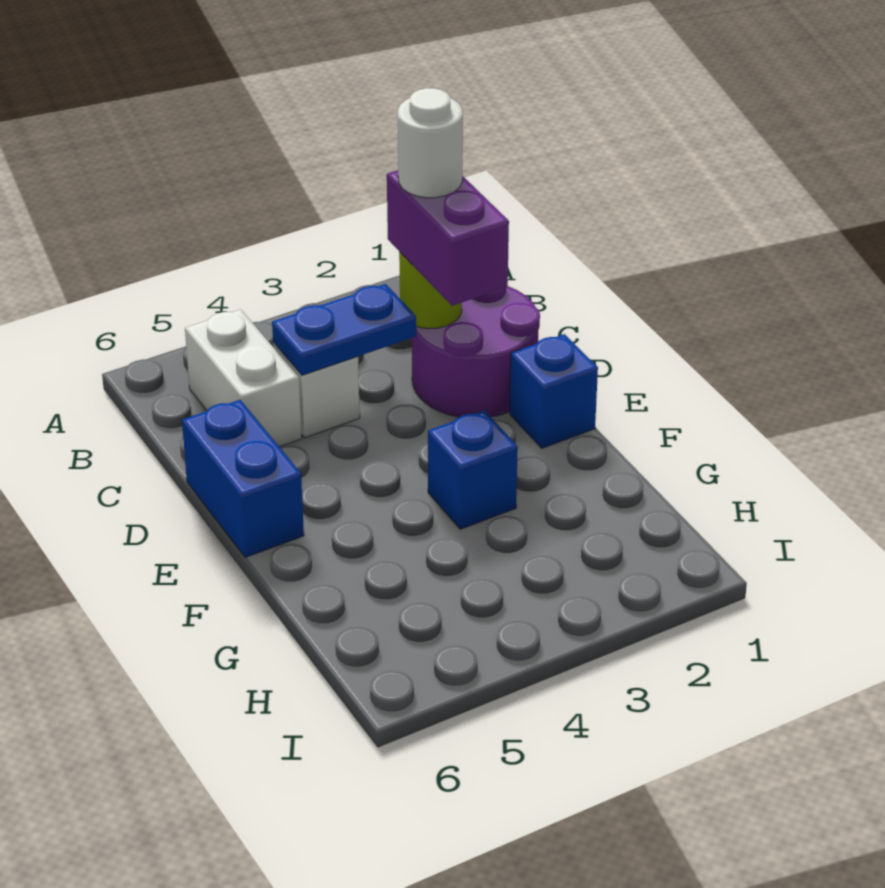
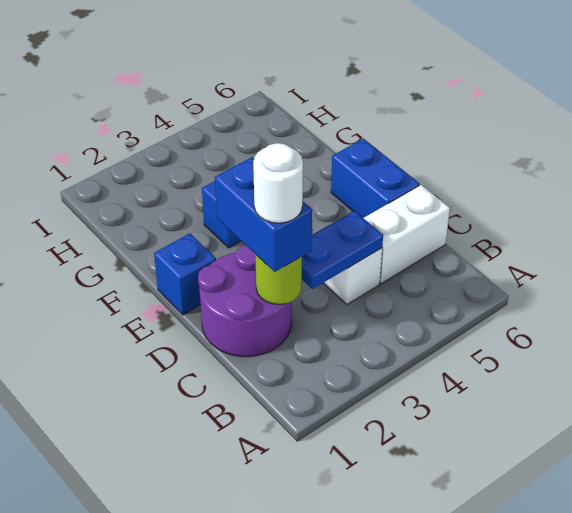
white 1x2 brick [185,310,302,447] -> white 1x2 brick turned to [364,185,450,284]
purple 1x2 brick [387,170,509,306] -> blue 1x2 brick [215,157,312,272]

